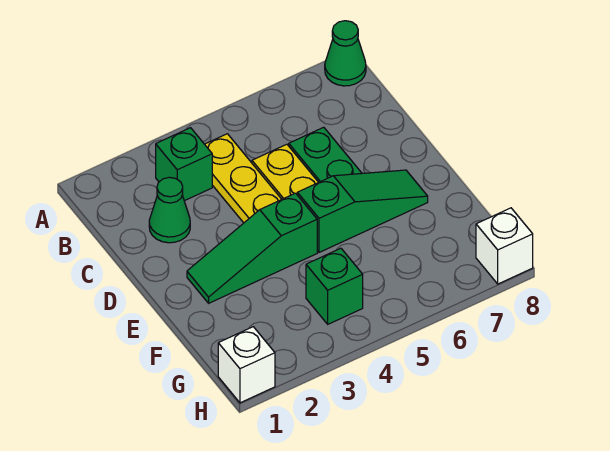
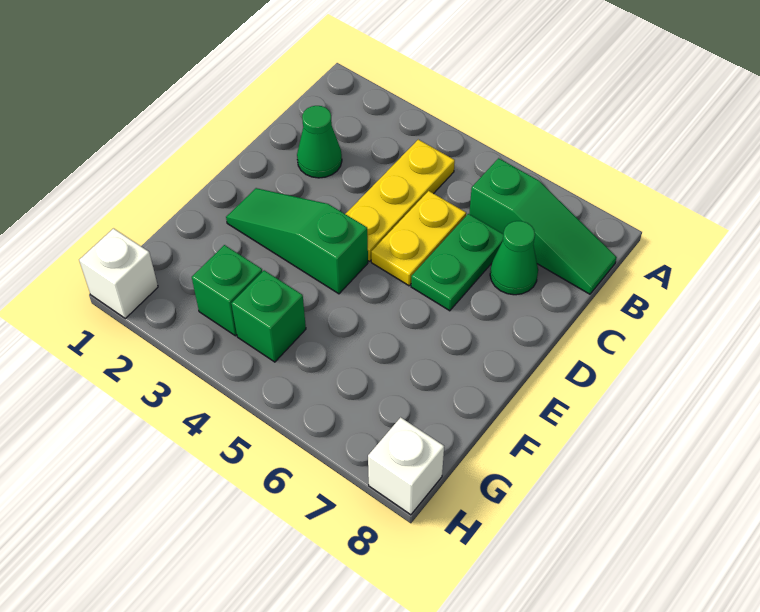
green 1x1 cone [325,21,366,86] -> green 1x1 cone moved to [490,221,538,295]
green 1x1 brick [156,128,212,201] -> green 1x1 brick moved to [192,245,262,336]
green 1x3 slope [297,170,428,252] -> green 1x3 slope moved to [469,158,617,294]

